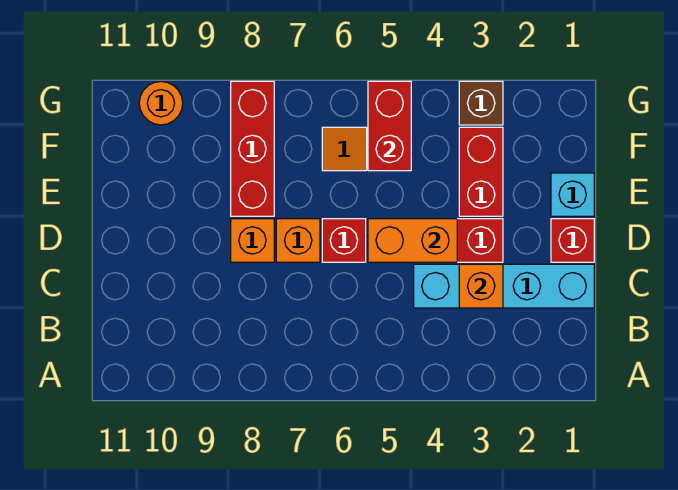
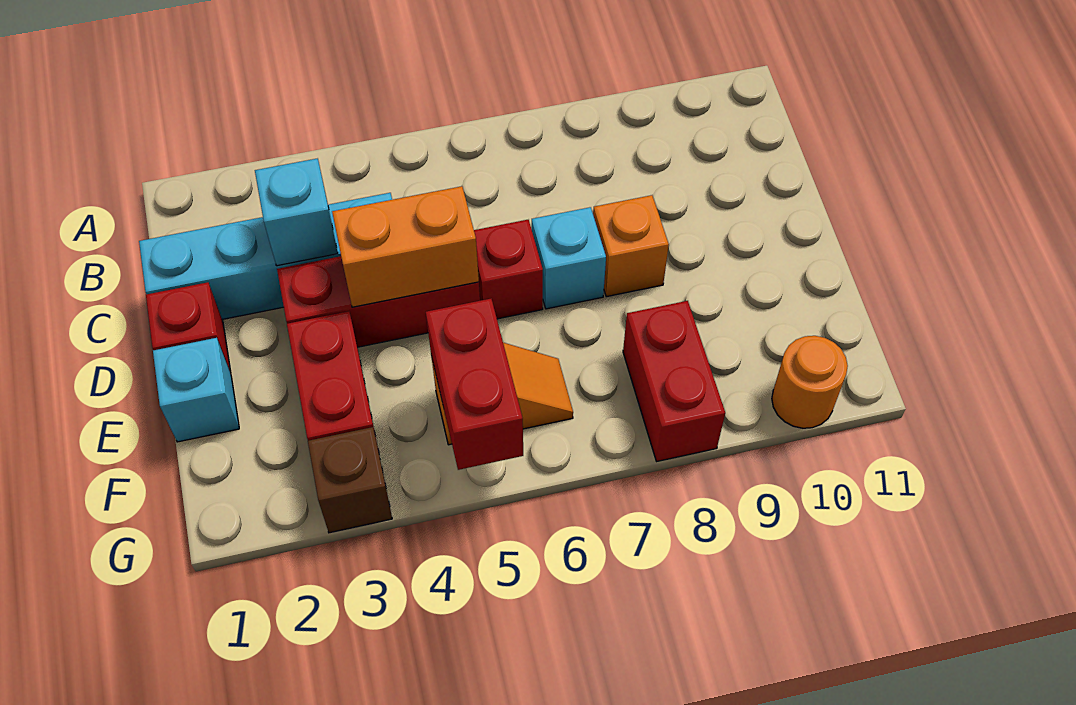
orange 1x1 brick [459,264,503,308] -> cyan 1x1 brick [255,158,338,266]
orange 1x1 brick [276,219,320,262] -> cyan 1x1 brick [532,207,606,309]
red 1x3 brick [231,81,274,216] -> red 1x2 brick [623,301,725,461]

